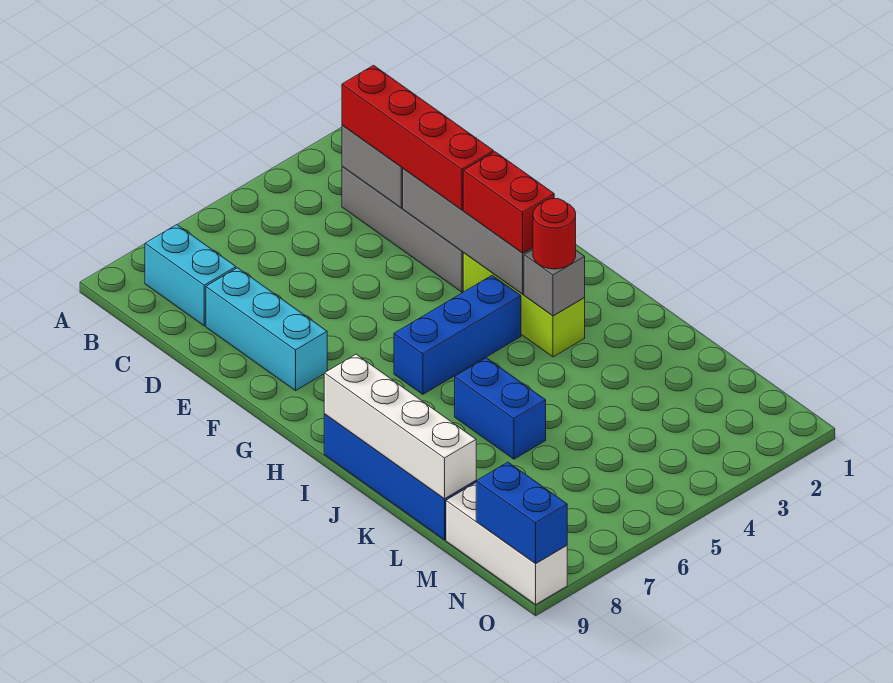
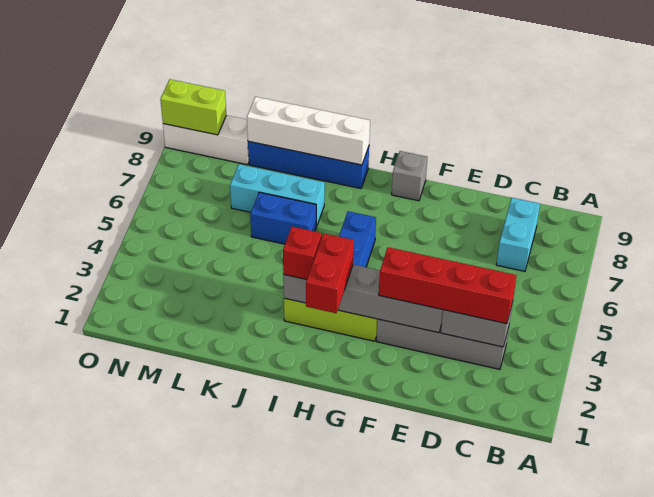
cyan 1x2 brick [145,225,236,326] -> cyan 1x2 brick turned to [496,198,540,271]
cyan 1x3 brick [206,268,327,391] -> cyan 1x3 brick moved to [230,164,325,226]
red 1x2 brick [463,152,554,253] -> red 1x2 brick turned to [306,234,354,313]
none -> grey 1x1 brick [392,151,427,201]
red 1x1 round brick [533,199,576,269] -> red 1x1 brick [283,227,322,280]
blue 1x2 brick [476,462,567,564] -> lime 1x2 brick [160,79,226,135]

